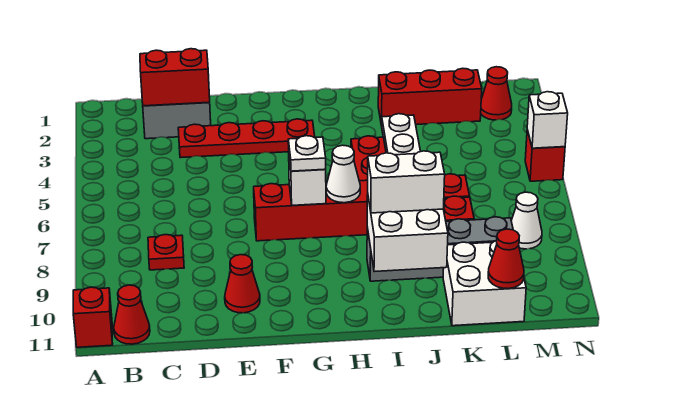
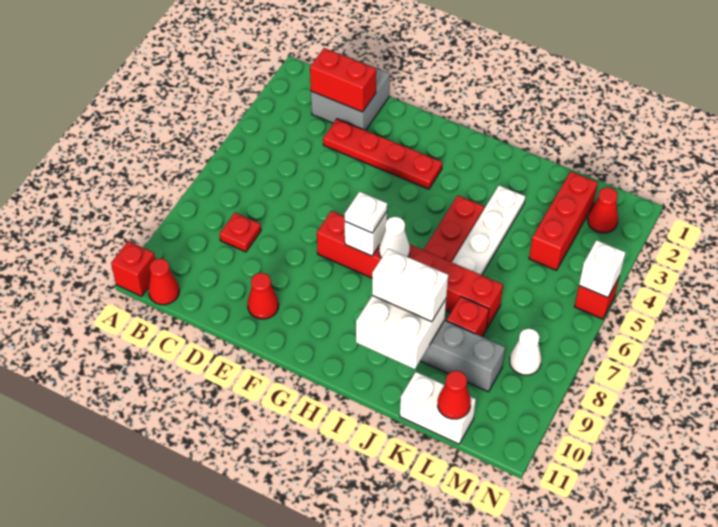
red 1x3 brick [378,68,482,126] -> red 1x3 brick turned to [529,172,598,270]
white 2x2 brick [443,241,526,326] -> white 1x2 brick [400,372,476,444]

